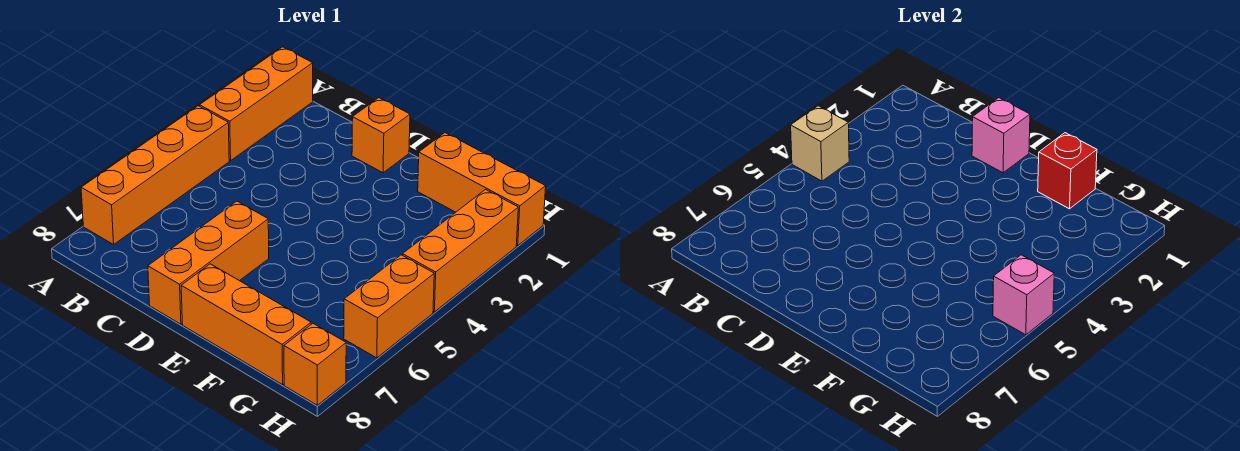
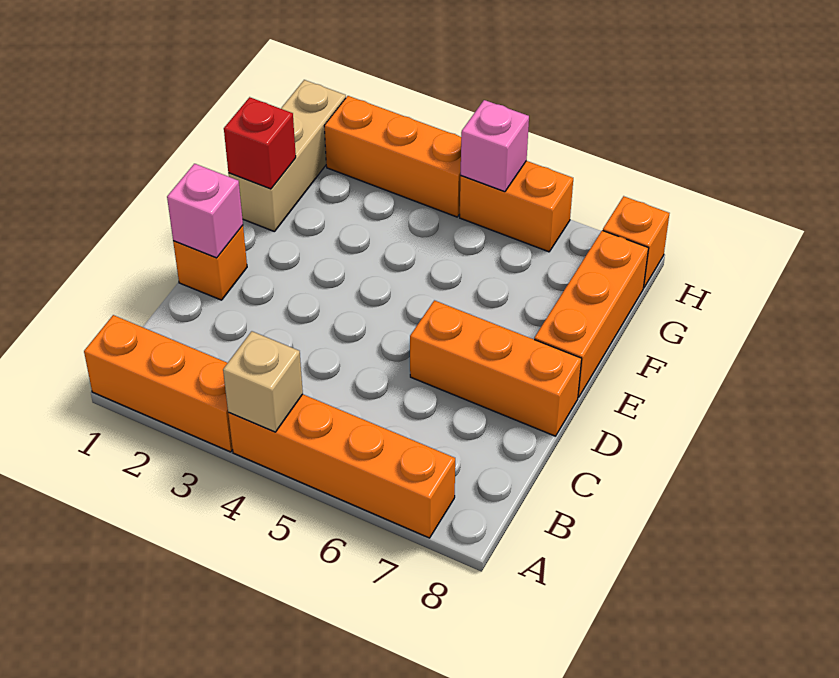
orange 1x3 brick [418,133,546,246] -> tan 1x3 brick [228,80,346,232]

